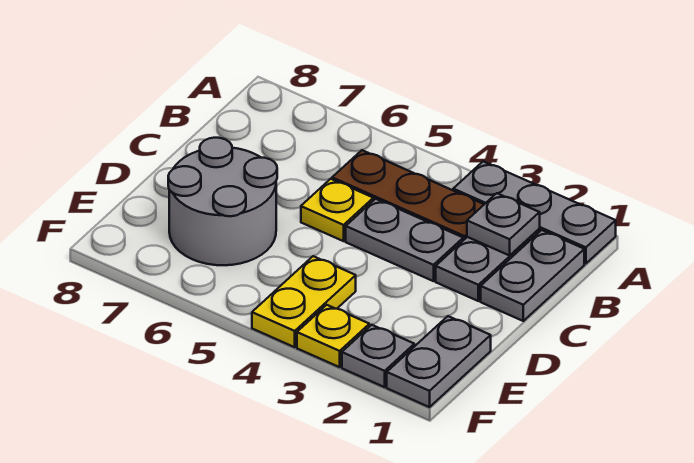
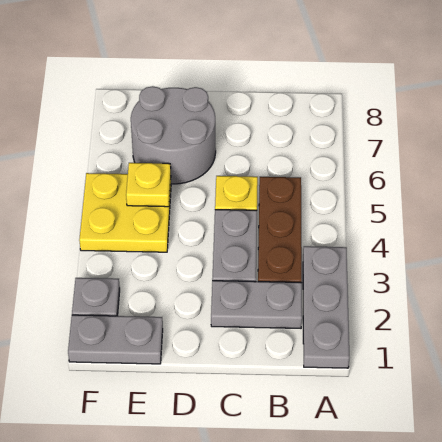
grey 1x2 plate [481,230,584,321] -> none
grey 1x1 plate [467,193,540,255] -> none
yellow 1x2 plate [252,256,356,347] -> yellow 2x2 plate [79,173,171,252]
yellow 1x1 plate [297,305,369,367] -> yellow 1x1 plate moved to [126,163,171,207]

